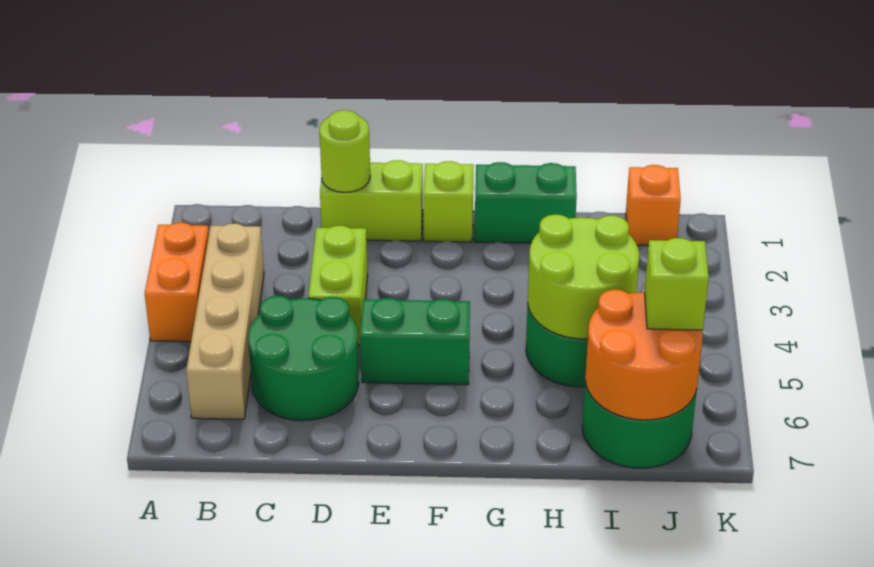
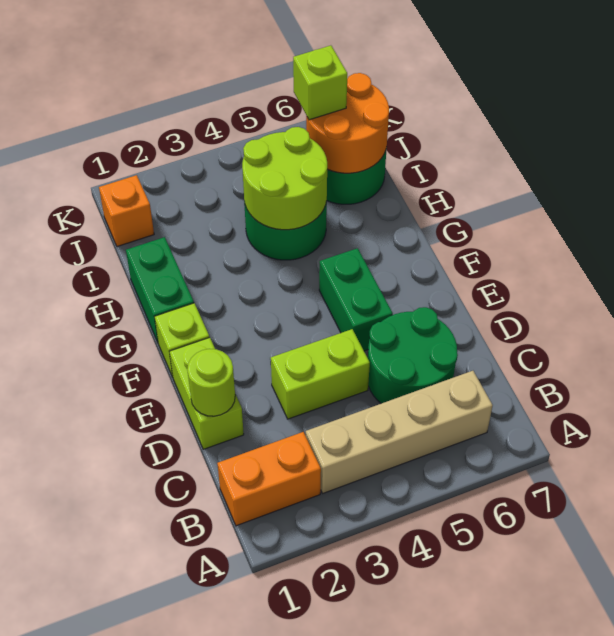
orange 1x2 brick [145,223,209,342] -> orange 1x2 brick moved to [217,432,321,526]

